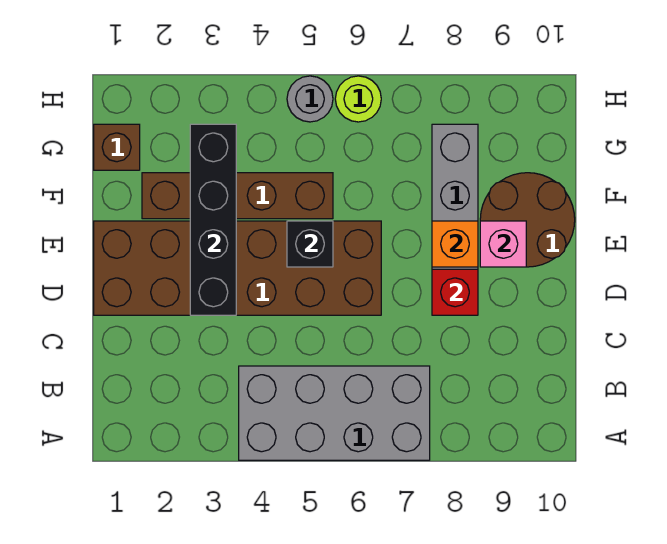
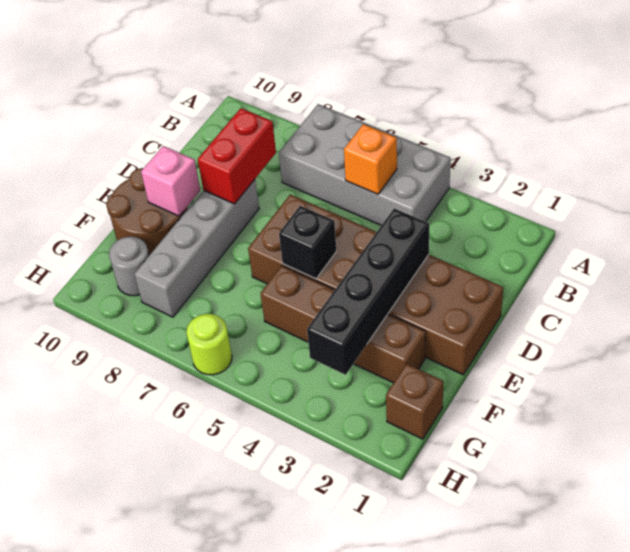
red 1x1 brick [432,269,478,315] -> red 1x2 brick [198,108,276,204]
orange 1x1 brick [432,221,478,267] -> orange 1x1 brick moved to [344,124,397,194]
grey 1x1 round brick [287,76,333,122] -> grey 1x1 round brick moved to [109,237,149,296]

